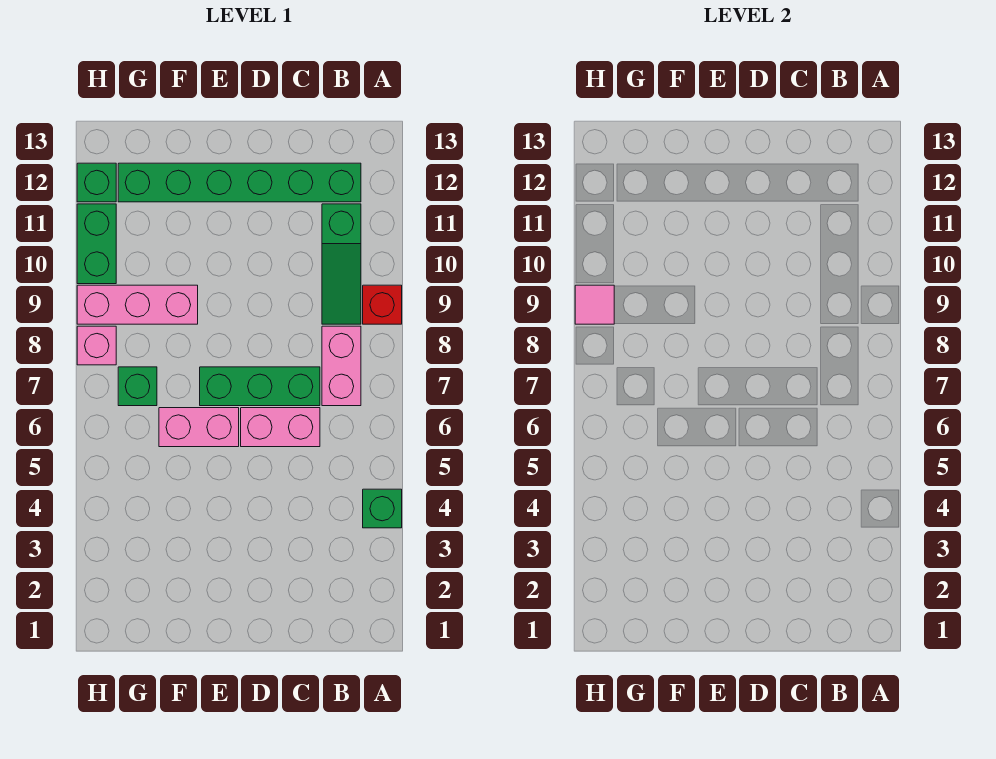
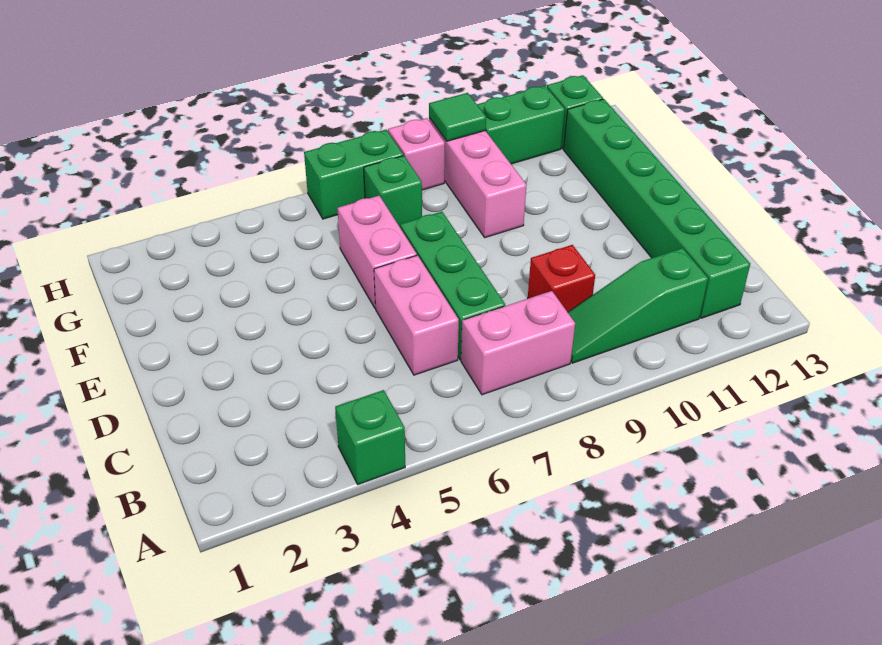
red 1x1 brick [363,285,402,324] -> red 1x1 brick moved to [528,245,595,312]
none -> green 1x2 brick [304,130,403,219]
pink 1x1 tile [575,285,614,324] -> green 1x1 tile [429,93,486,141]

